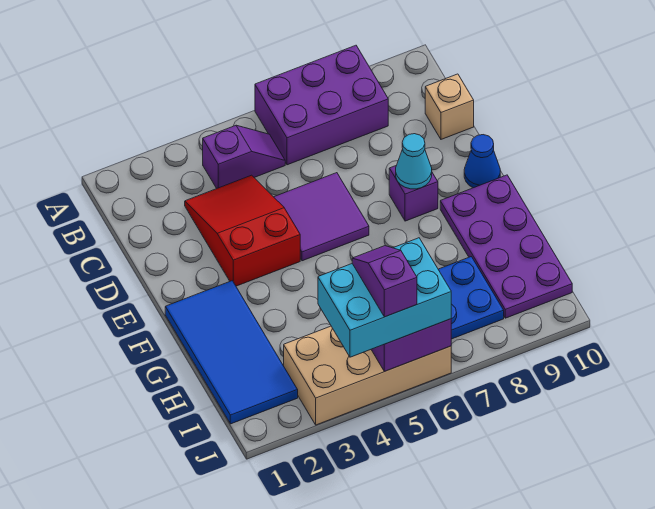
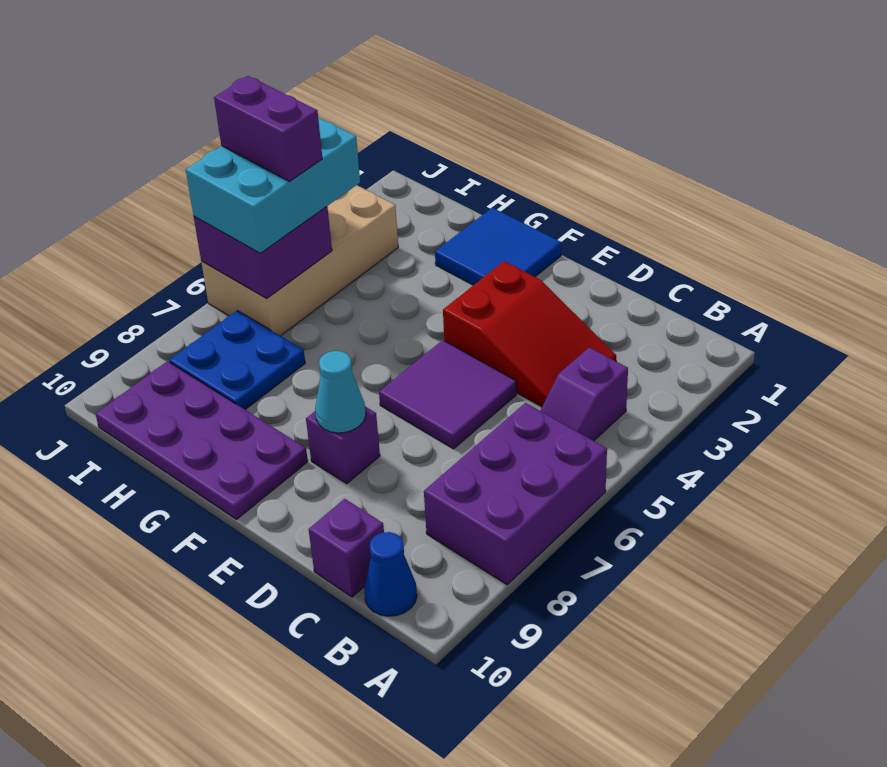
tan 1x1 brick [425,74,474,139] -> purple 1x1 brick [309,499,384,597]
blue 1x1 cone [464,135,500,188] -> blue 1x1 cone moved to [364,532,417,616]
blue 2x4 tile [165,281,298,424] -> blue 2x2 tile [435,208,561,285]
purple 1x2 slope [352,246,417,317] -> purple 1x2 brick [214,76,322,181]

